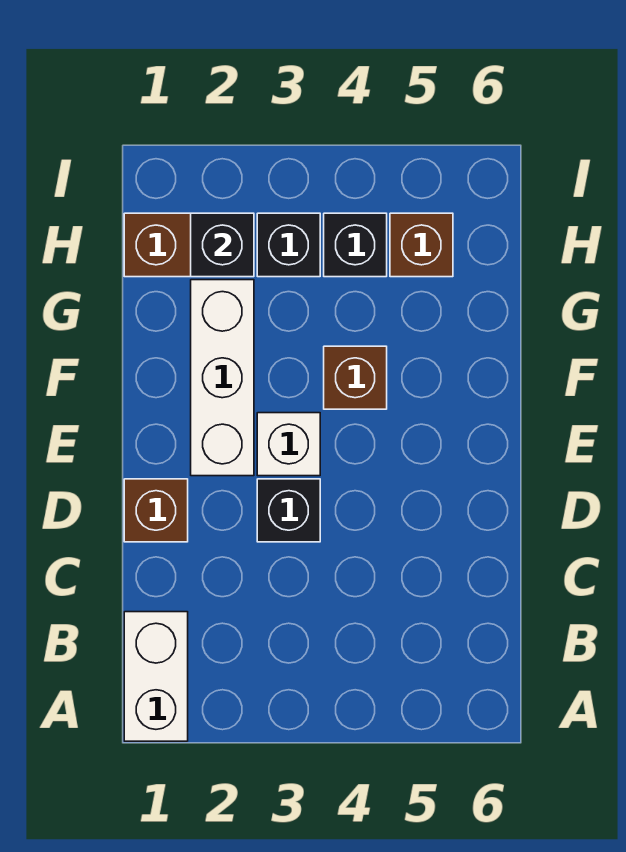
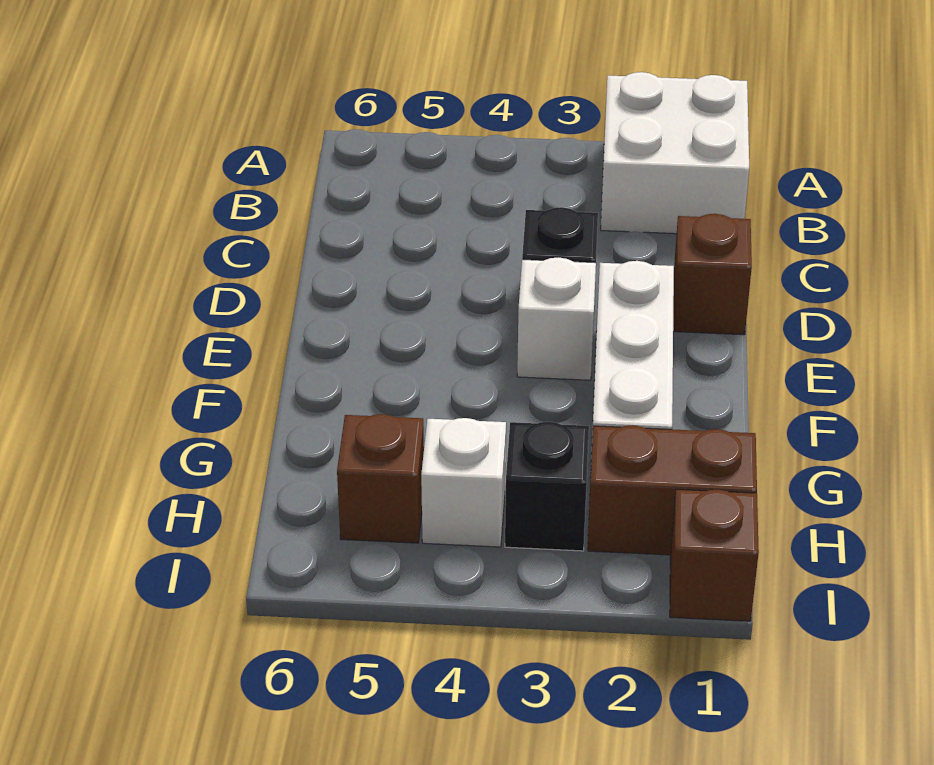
white 1x2 brick [124,612,188,741] -> white 2x2 brick [601,72,749,234]
brown 1x1 brick [324,346,387,409] -> brown 1x1 brick moved to [670,489,759,621]
black 1x1 brick [191,213,254,277] -> none
black 1x1 brick [324,213,387,277] -> white 1x1 brick [421,418,506,547]

